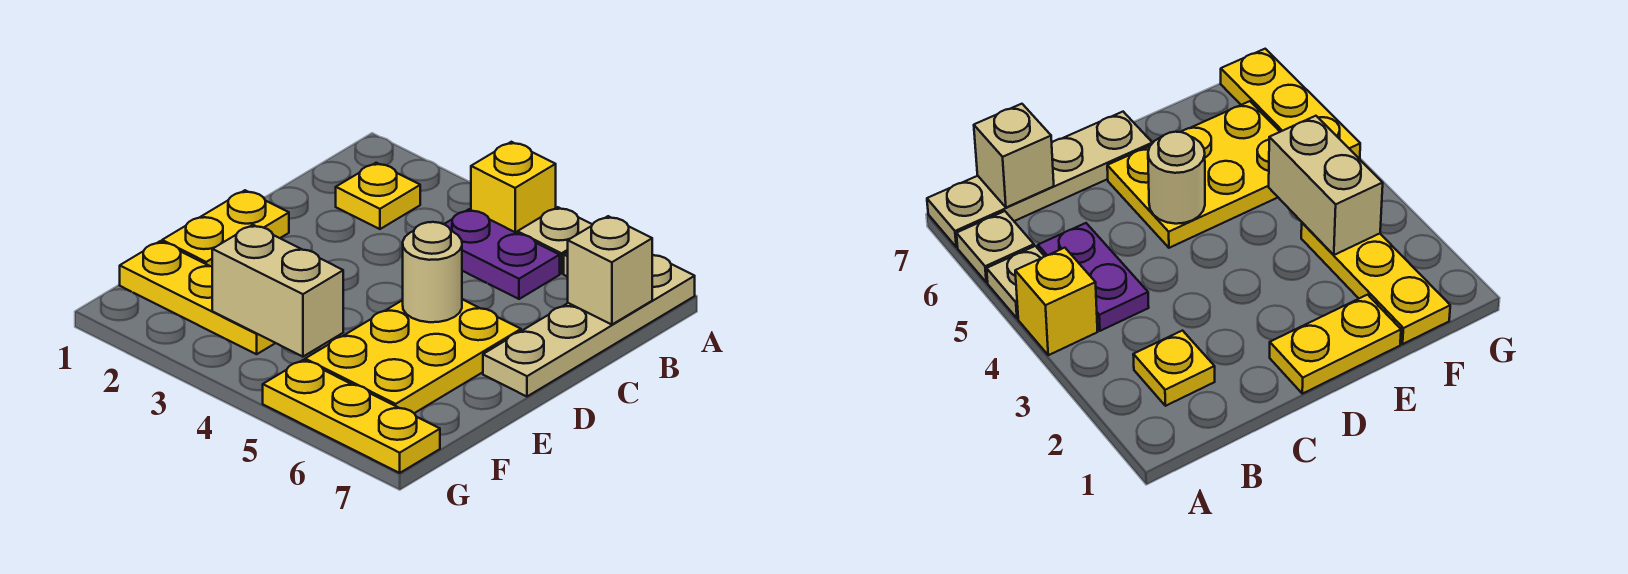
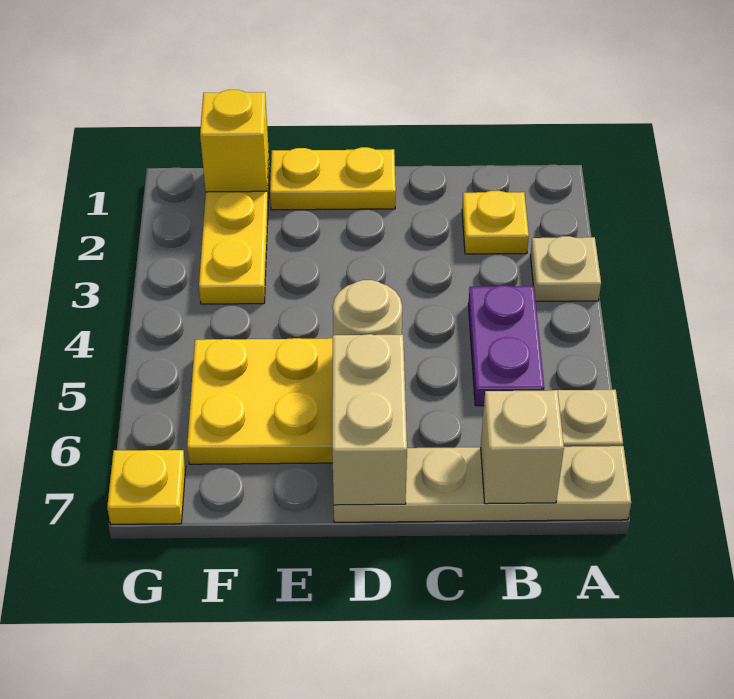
yellow 1x1 brick [471,142,556,233] -> yellow 1x1 brick moved to [200,90,269,192]
tan 1x1 plate [517,207,593,274] -> tan 1x1 plate moved to [530,236,601,301]
tan 1x2 brick [212,225,343,357] -> tan 1x2 brick moved to [332,334,407,505]
yellow 1x3 plate [263,360,440,473] -> yellow 1x1 plate [107,450,186,524]

